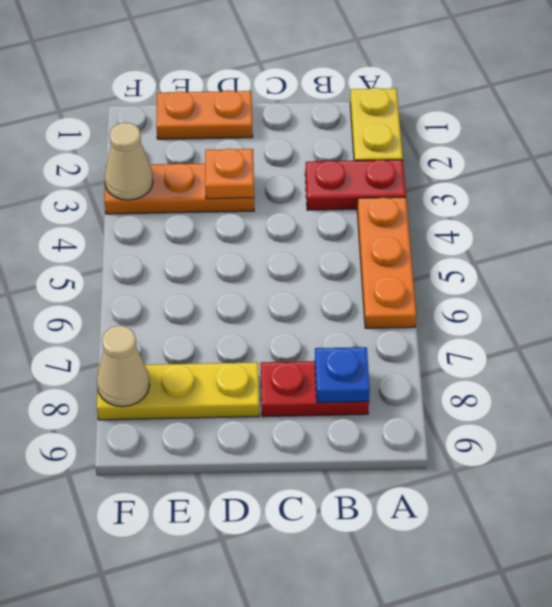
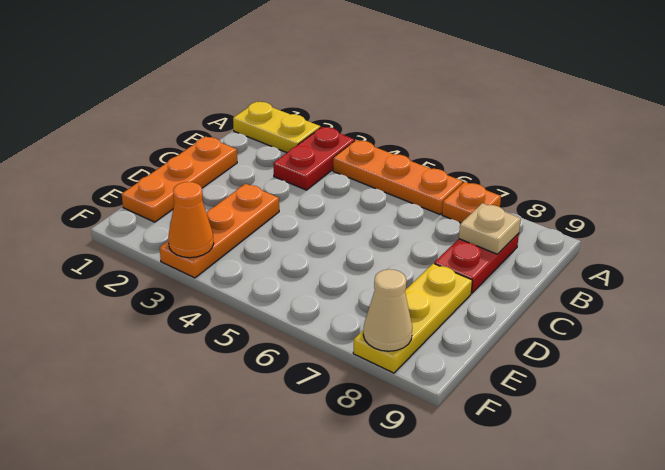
blue 1x1 plate [315,347,370,403] -> tan 1x1 plate [459,203,521,254]
orange 1x2 plate [156,90,253,139] -> orange 1x3 plate [122,136,237,222]
orange 1x1 plate [205,149,254,199] -> orange 1x1 plate moved to [442,182,501,223]
tan 1x1 cone [104,122,153,200] -> orange 1x1 cone [168,182,214,258]

